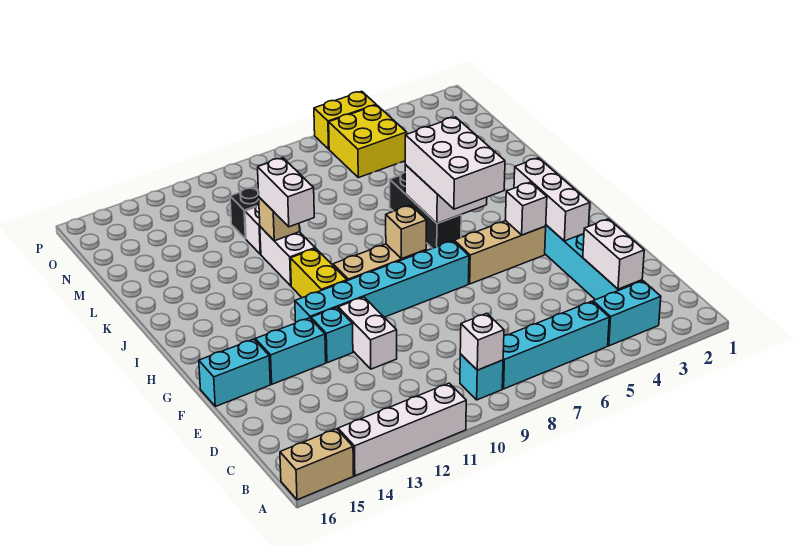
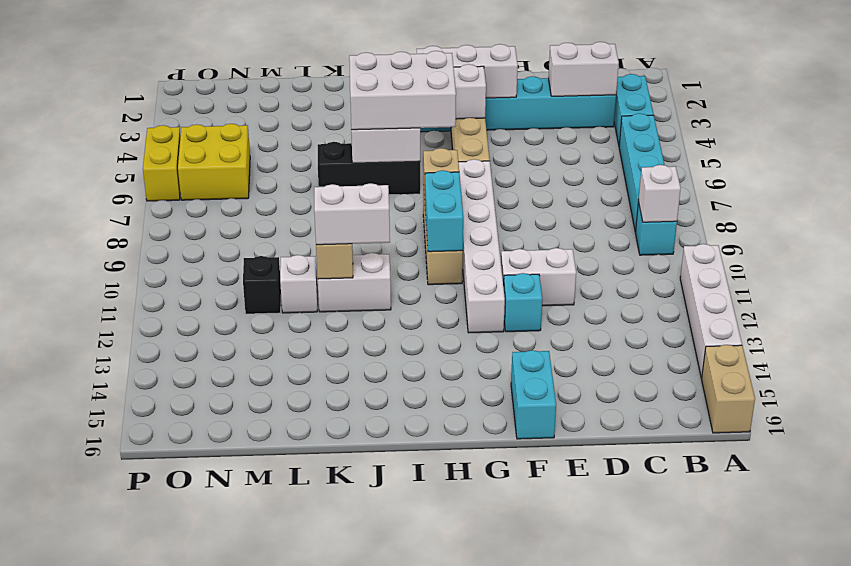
cyan 1x2 brick [255,318,326,384] -> cyan 1x2 brick moved to [425,170,463,252]
cyan 1x6 brick [295,241,469,322] -> white 1x6 brick [459,159,505,333]
yellow 1x2 brick [291,248,347,298] -> none

